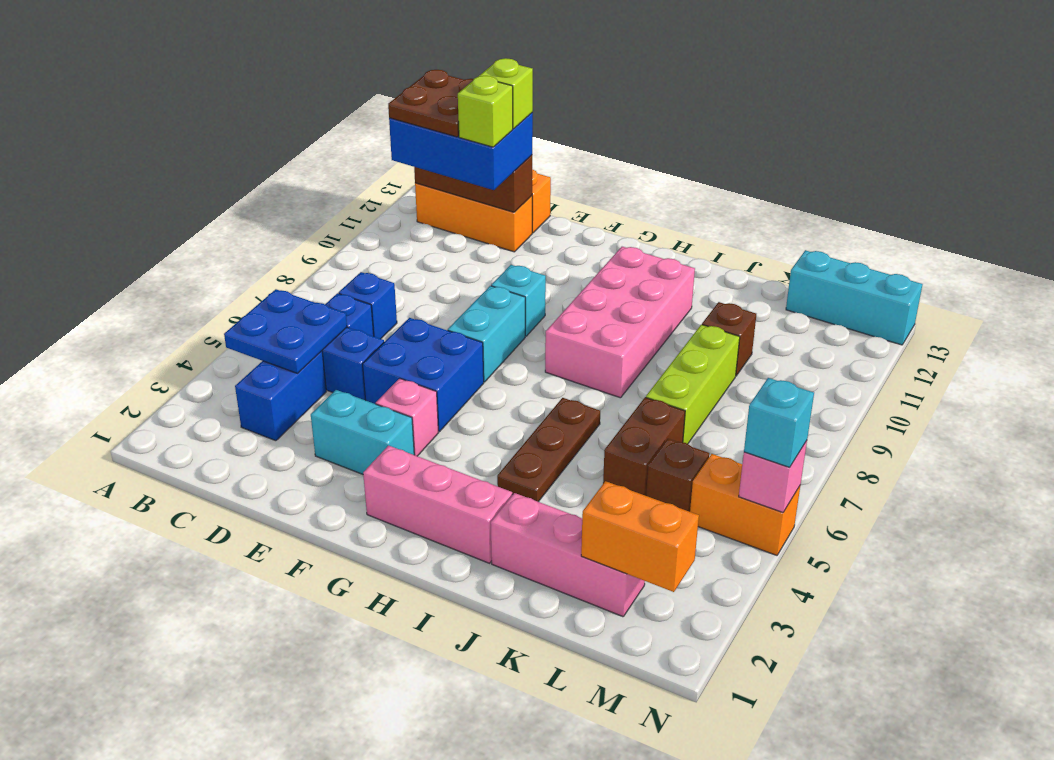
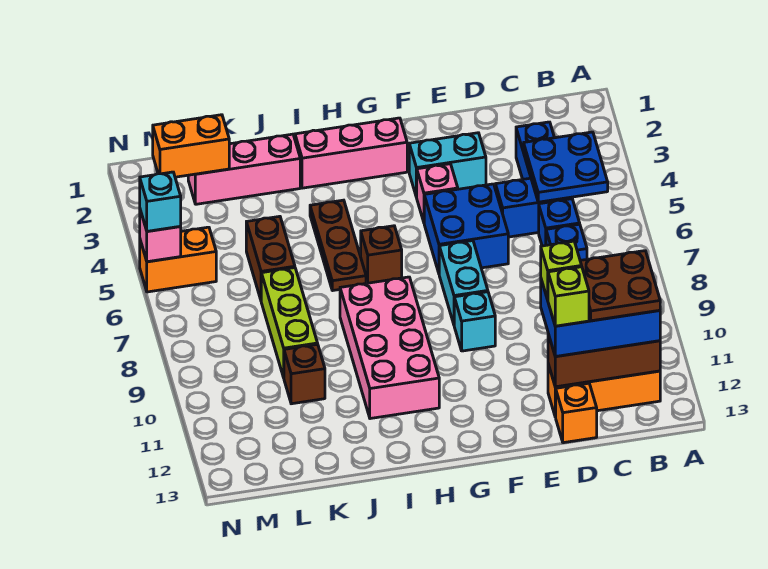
brown 1x1 brick [646,439,709,512] -> brown 1x1 brick moved to [361,226,402,283]
cyan 1x3 brick [786,250,922,345] -> none

